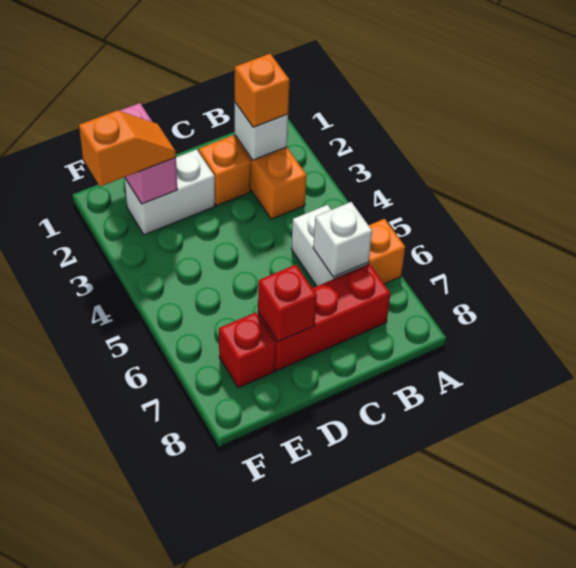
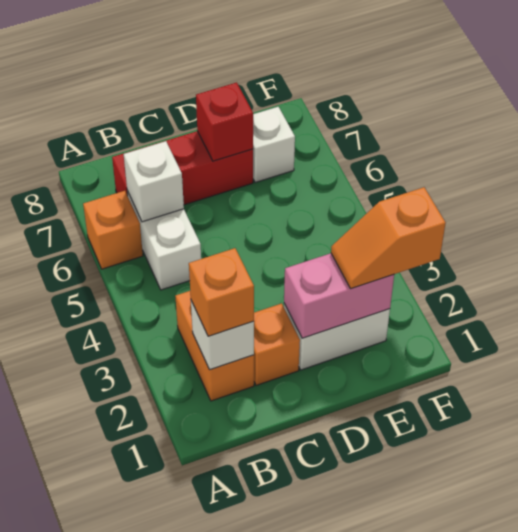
pink 1x2 brick [120,103,177,204] -> pink 1x2 brick turned to [284,253,394,338]
red 1x1 brick [219,312,276,388] -> white 1x1 brick [253,107,295,183]

